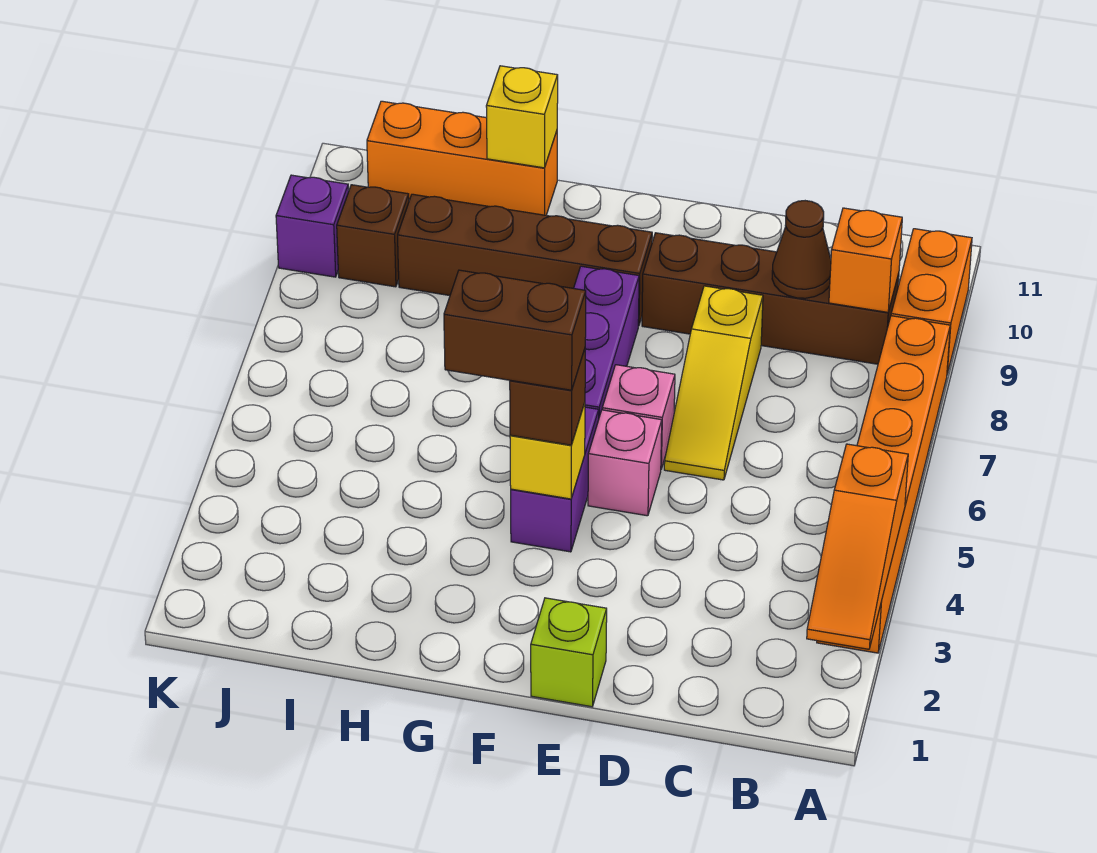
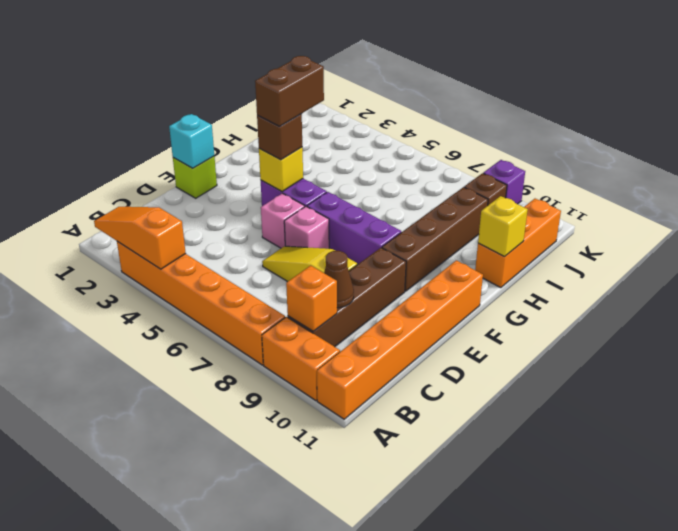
none -> orange 1x6 brick [317,260,483,419]
none -> cyan 1x1 brick [169,114,214,168]

